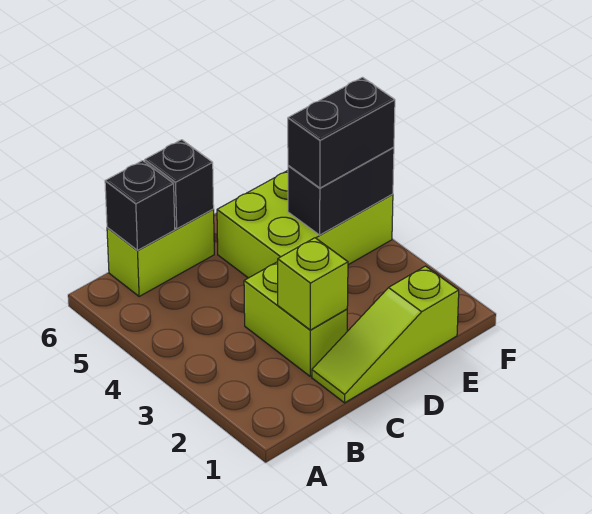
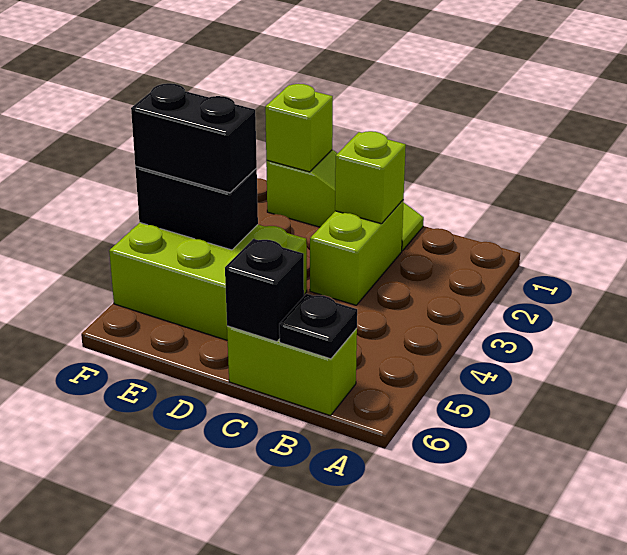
black 1x1 brick [105,161,175,250] -> black 1x1 plate [279,294,357,359]
none -> lime 1x1 brick [265,84,333,172]

